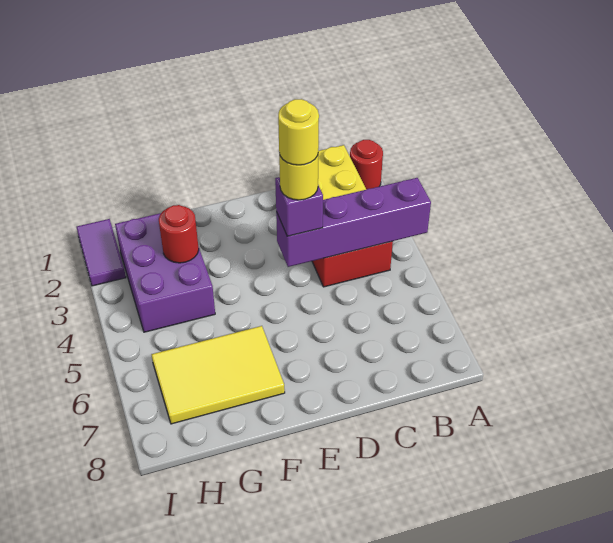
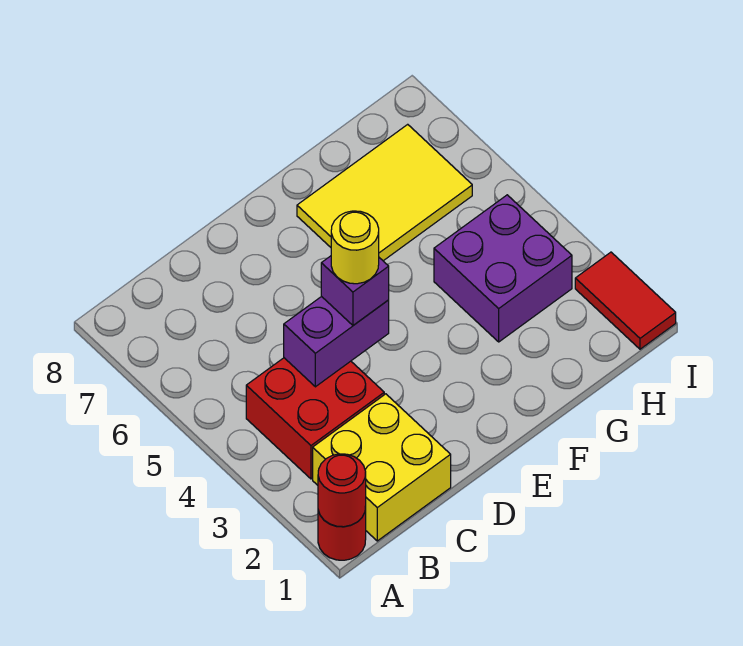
purple 1x4 brick [276,178,431,267] -> purple 1x2 brick [284,296,389,387]
yellow 1x1 round brick [278,99,319,165] -> none
purple 2x3 brick [115,213,215,332] -> purple 2x2 brick [434,195,572,342]
red 1x1 round brick [159,205,199,263] -> red 1x1 round brick moved to [318,454,366,527]
purple 1x2 tile [76,219,126,286] -> red 1x2 tile [575,252,676,349]

